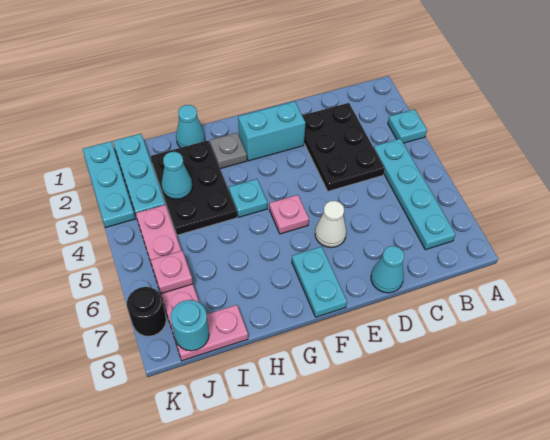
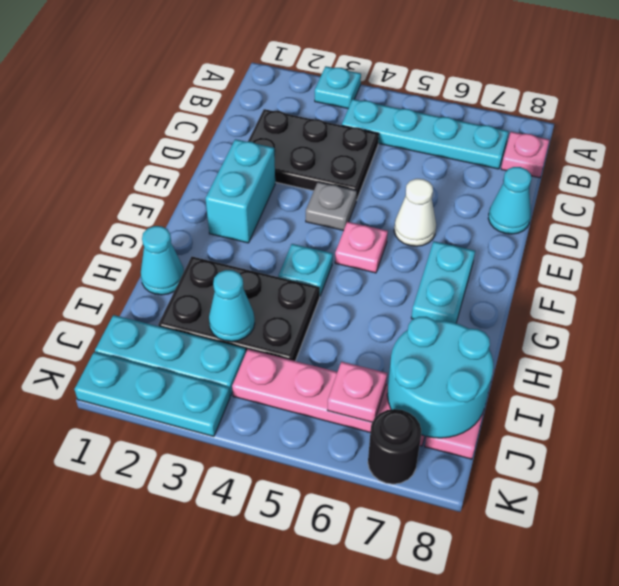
none -> pink 1x1 plate [501,132,549,178]
cyan 1x2 plate [292,246,347,317] -> cyan 1x2 plate turned to [411,241,475,323]
grey 1x1 plate [210,133,247,169] -> grey 1x1 plate moved to [306,182,357,231]
cyan 1x1 round brick [171,300,209,351] -> cyan 2x2 round brick [387,317,493,438]

